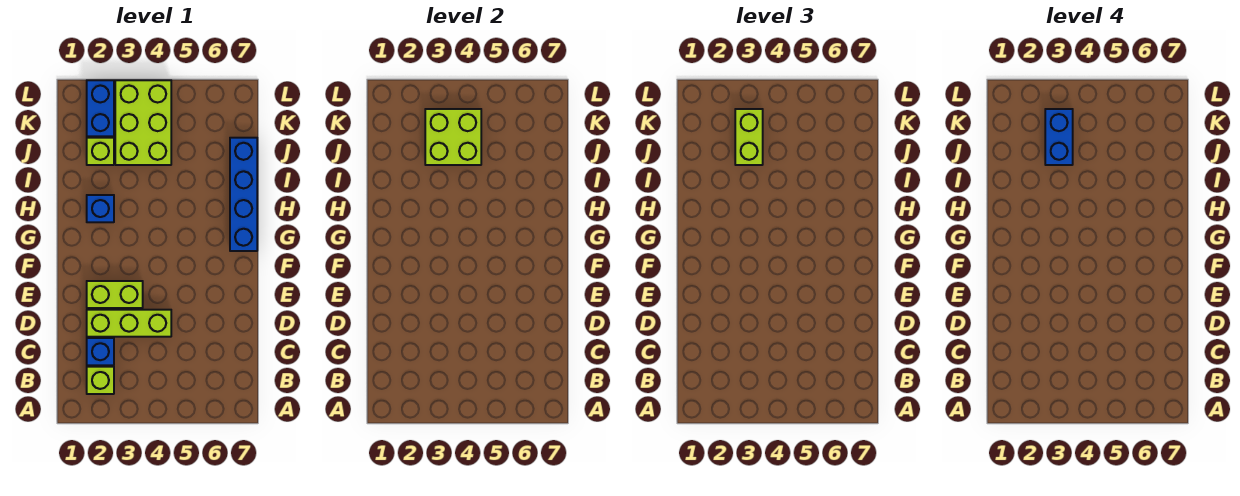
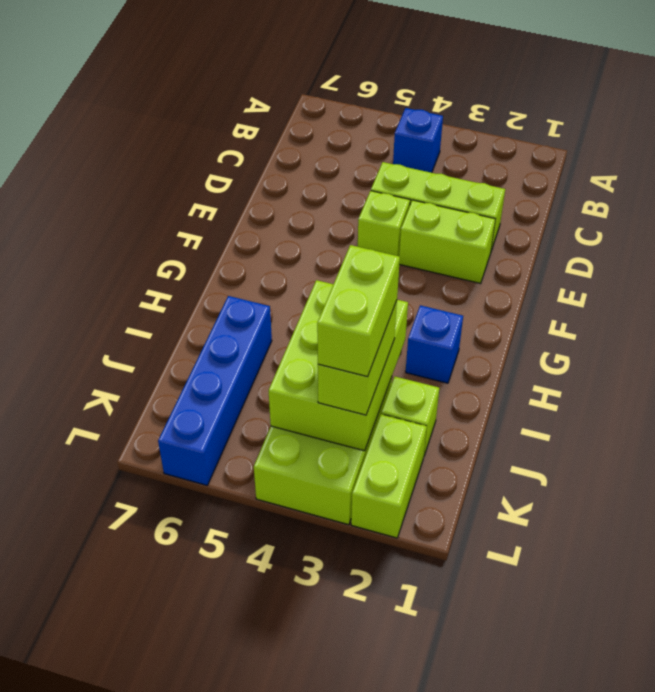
lime 1x1 brick [87,367,114,394] -> lime 1x1 brick moved to [358,191,410,256]
blue 1x1 brick [87,338,114,365] -> blue 1x1 brick moved to [393,108,443,173]
blue 1x4 brick [230,138,257,251] -> blue 1x4 brick moved to [158,296,272,485]
lime 2x2 brick [425,109,481,165] -> lime 2x3 brick [269,280,408,451]
blue 1x2 brick [1045,109,1073,165] -> lime 1x2 brick [317,245,400,377]
blue 1x2 brick [87,80,114,136] -> lime 1x2 brick [351,414,427,538]

